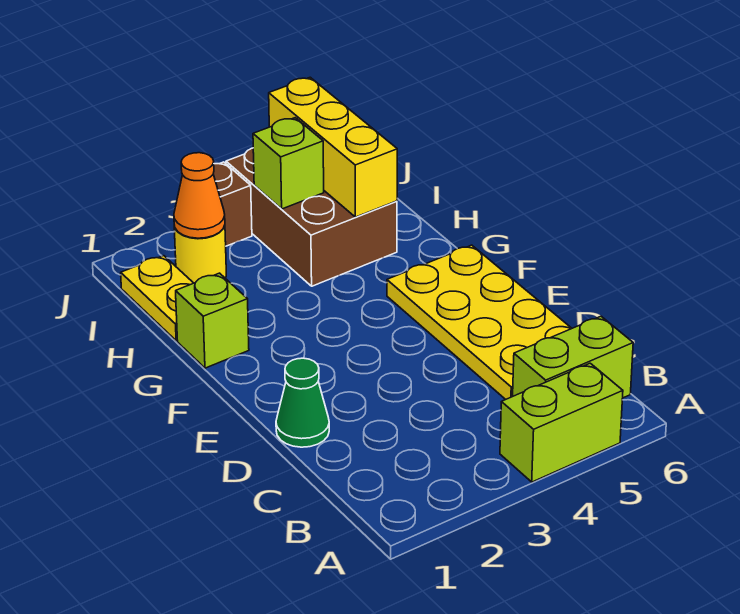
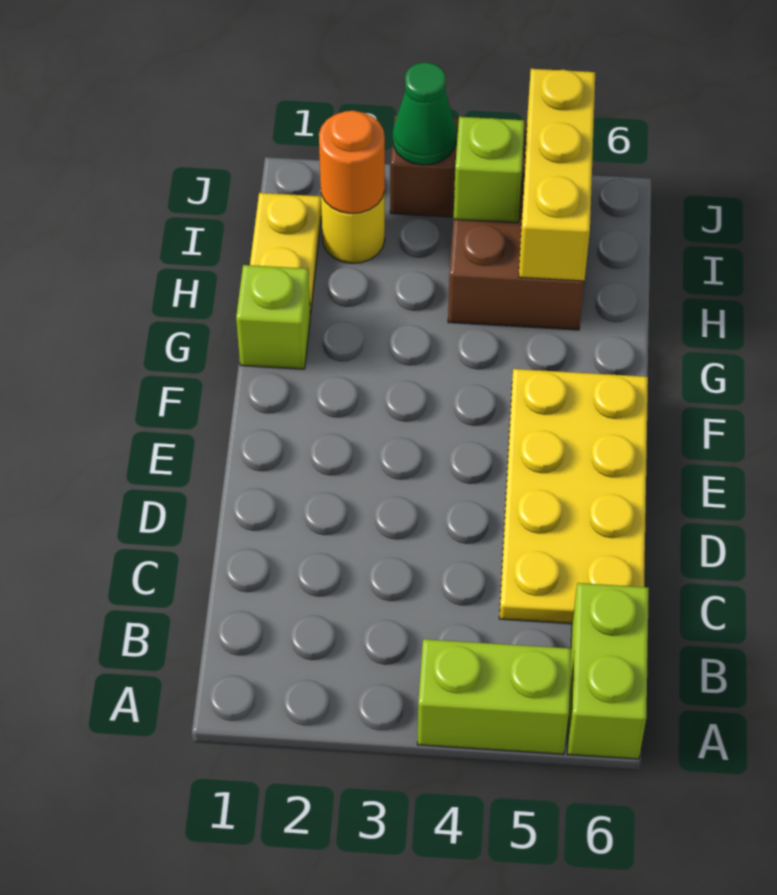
lime 1x2 brick [513,316,633,398] -> lime 1x2 brick turned to [567,583,649,759]
green 1x1 cone [276,358,329,447] -> green 1x1 cone moved to [393,62,456,165]
orange 1x1 cone [174,153,225,238] -> orange 1x1 round brick [319,111,385,214]

